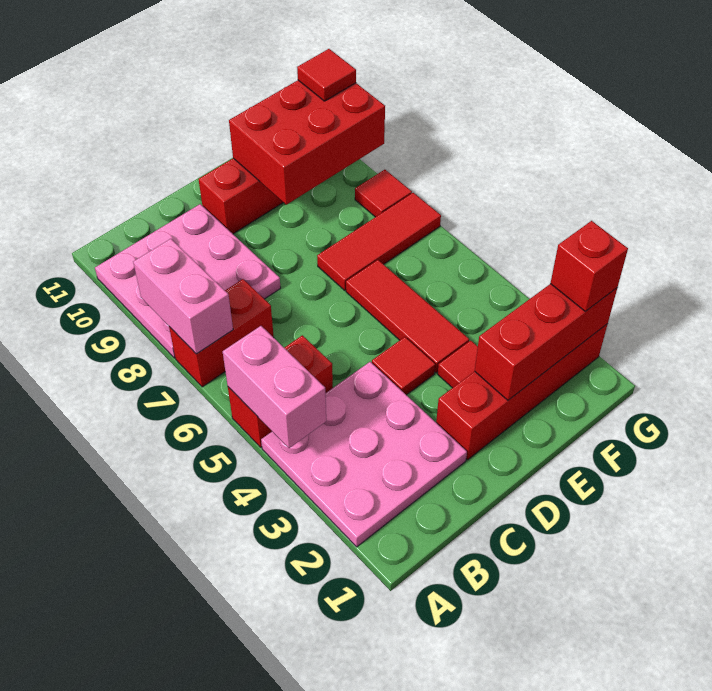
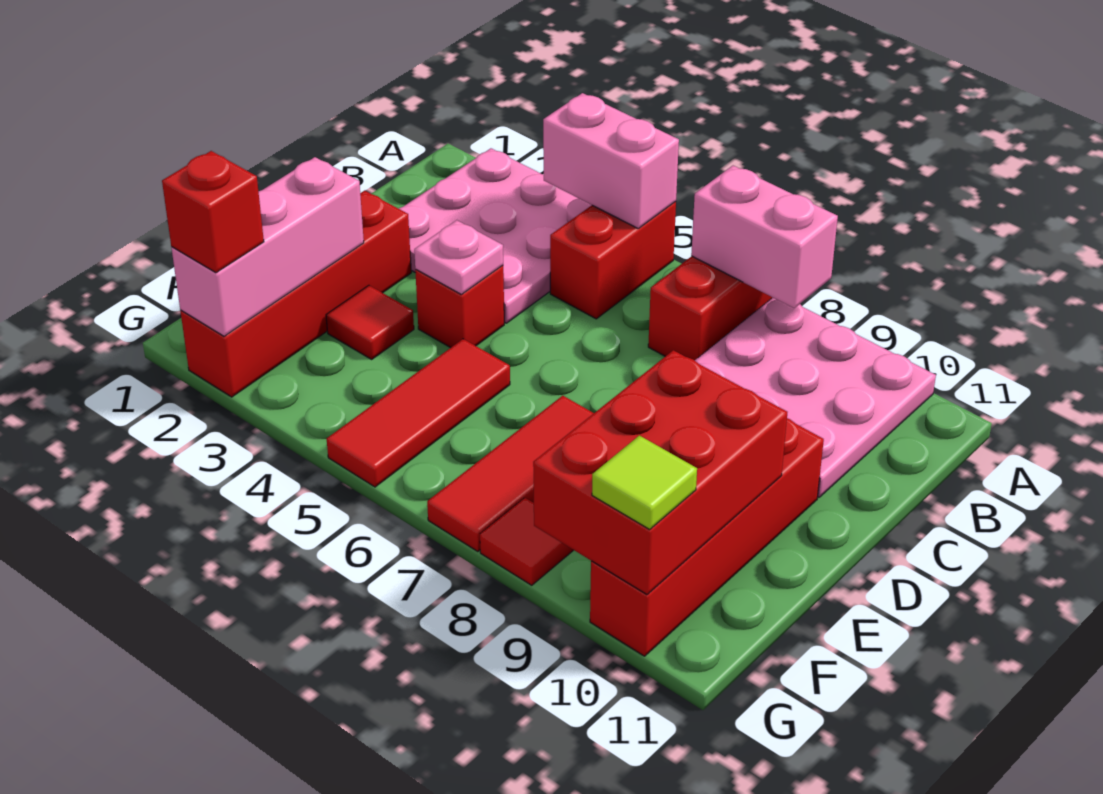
red 1x1 tile [372,337,435,395] -> red 1x1 brick [415,265,504,348]
none -> pink 1x1 plate [414,220,503,294]
red 1x3 brick [475,284,617,400] -> pink 1x3 brick [171,157,364,336]
red 1x3 tile [346,260,469,373] -> red 1x3 tile turned to [327,339,510,487]
red 1x1 tile [297,49,356,101] -> lime 1x1 tile [592,436,697,529]

